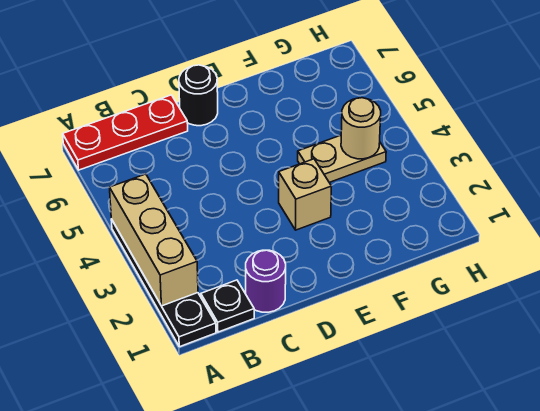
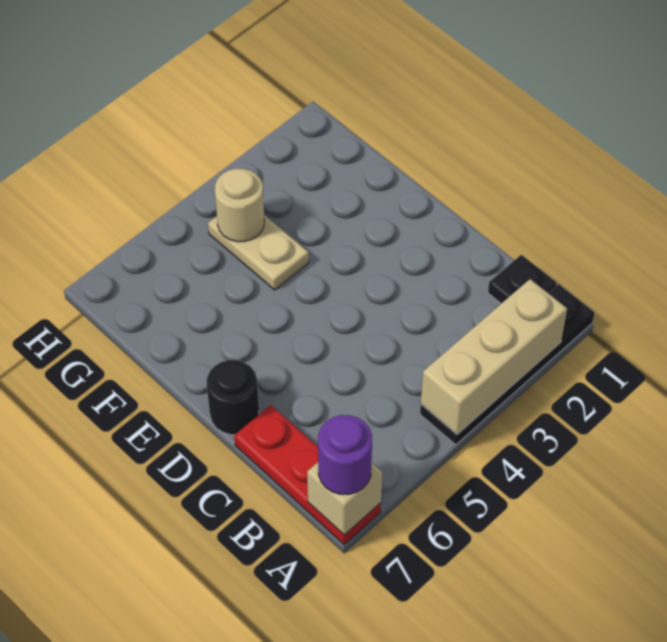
purple 1x1 round brick [246,250,286,312] -> purple 1x1 round brick moved to [318,415,372,495]
tan 1x1 brick [279,159,331,230] -> tan 1x1 brick moved to [307,462,382,535]

